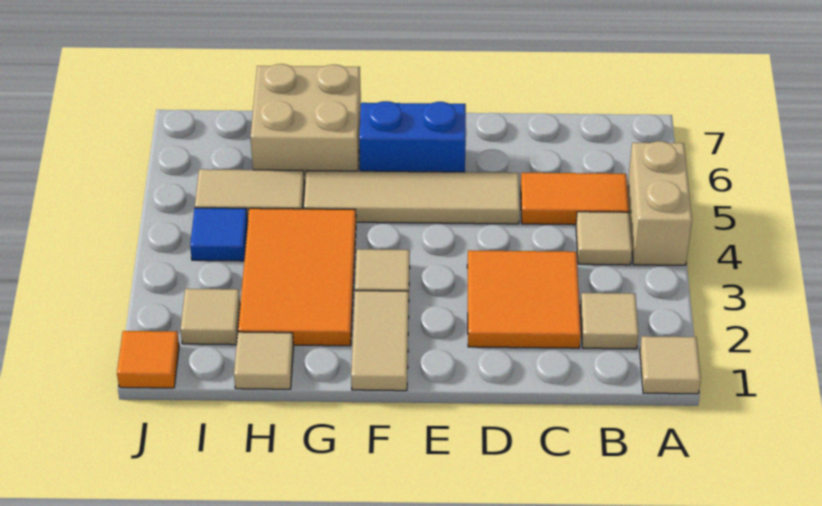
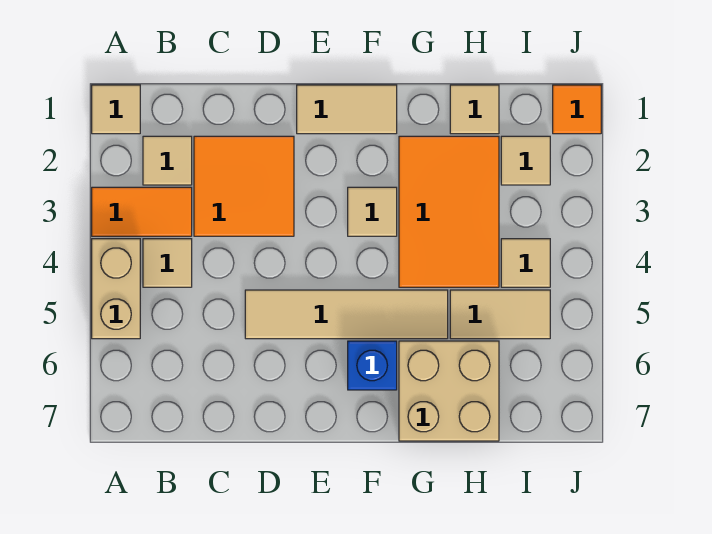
orange 1x2 tile [521,173,629,225] -> orange 1x2 tile moved to [92,187,192,236]
blue 1x2 brick [359,101,466,172] -> blue 1x1 brick [348,341,397,390]
tan 1x2 tile [351,291,409,391] -> tan 1x2 tile turned to [297,85,397,134]
blue 1x1 tile [190,208,248,261] -> tan 1x1 tile [501,239,550,287]

